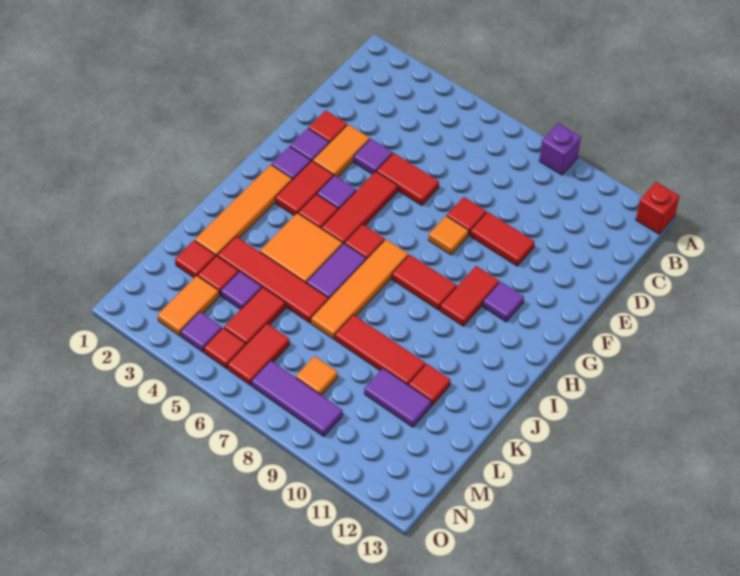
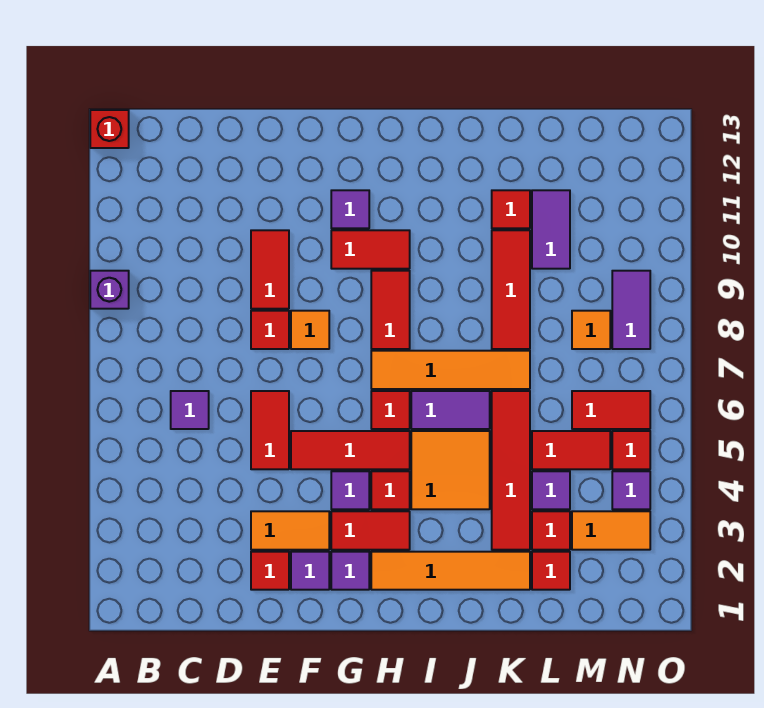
purple 1x1 tile [354,139,393,175] -> purple 1x1 tile moved to [171,391,209,429]
purple 1x3 tile [252,360,343,436] -> purple 1x2 tile [612,271,650,349]

